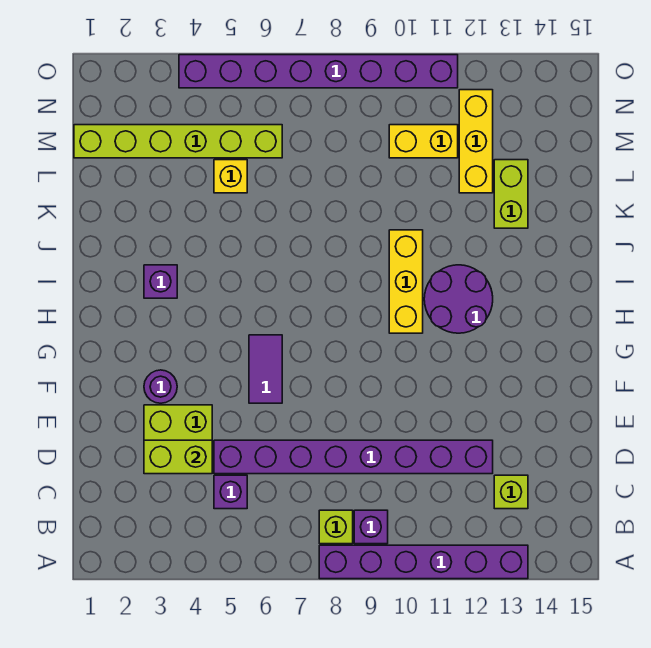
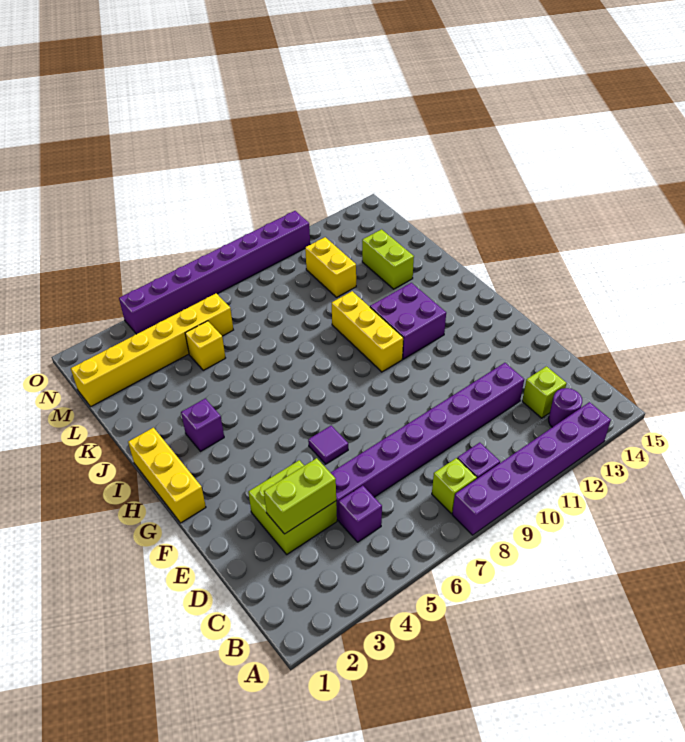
purple 1x1 round brick [144,370,177,403] -> purple 1x1 round brick moved to [549,388,582,427]
purple 1x2 tile [249,335,282,403] -> purple 1x1 tile [308,426,348,464]
purple 2x2 round brick [424,265,493,333] -> purple 2x2 brick [370,283,446,359]
yellow 1x3 brick [459,90,493,193] -> yellow 1x3 brick moved to [128,428,206,523]
lime 1x6 brick [74,125,282,158] -> yellow 1x6 brick [71,293,233,407]
yellow 1x2 brick [389,125,458,158] -> yellow 1x2 brick turned to [305,237,356,297]

